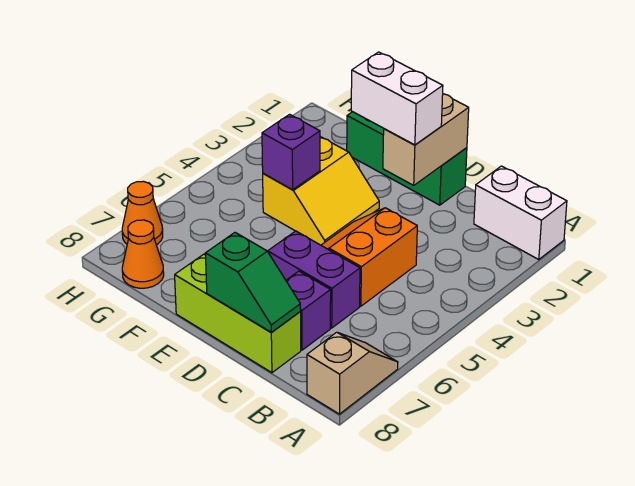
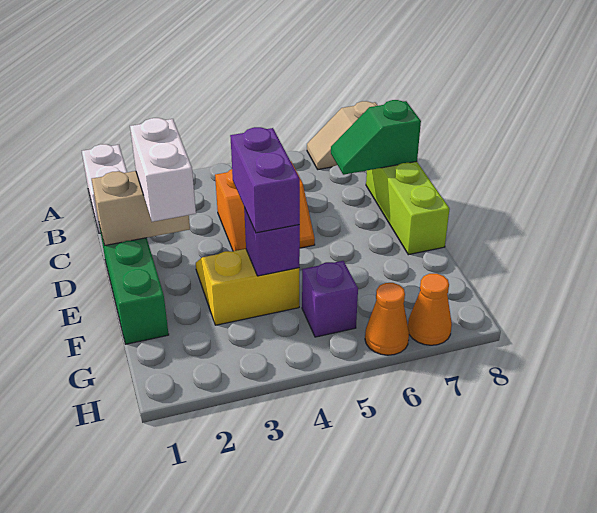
purple 1x2 brick [268,231,360,328] -> purple 1x2 brick moved to [230,127,300,233]
purple 1x1 brick [286,271,331,350] -> purple 1x1 brick moved to [302,261,358,337]
green 1x2 slope [205,232,301,332] -> green 1x2 slope turned to [331,100,421,175]
orange 1x1 cone [122,220,164,288] -> orange 1x1 cone moved to [365,283,409,355]

